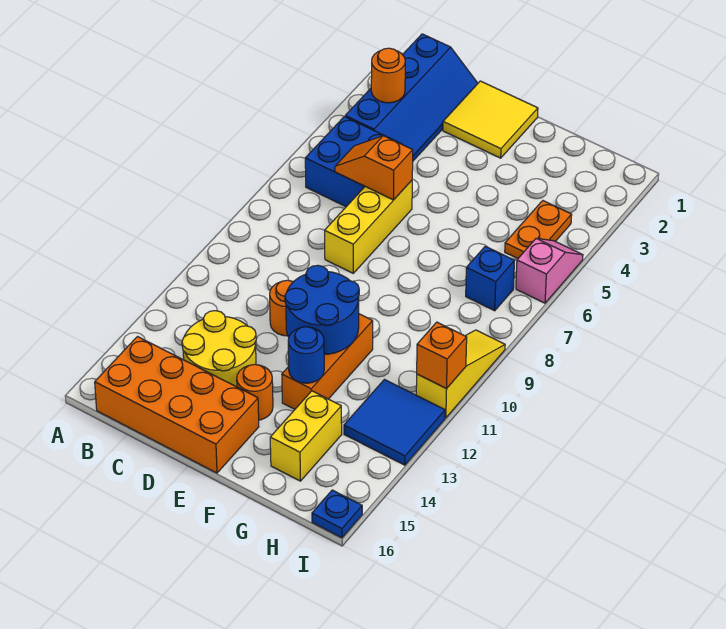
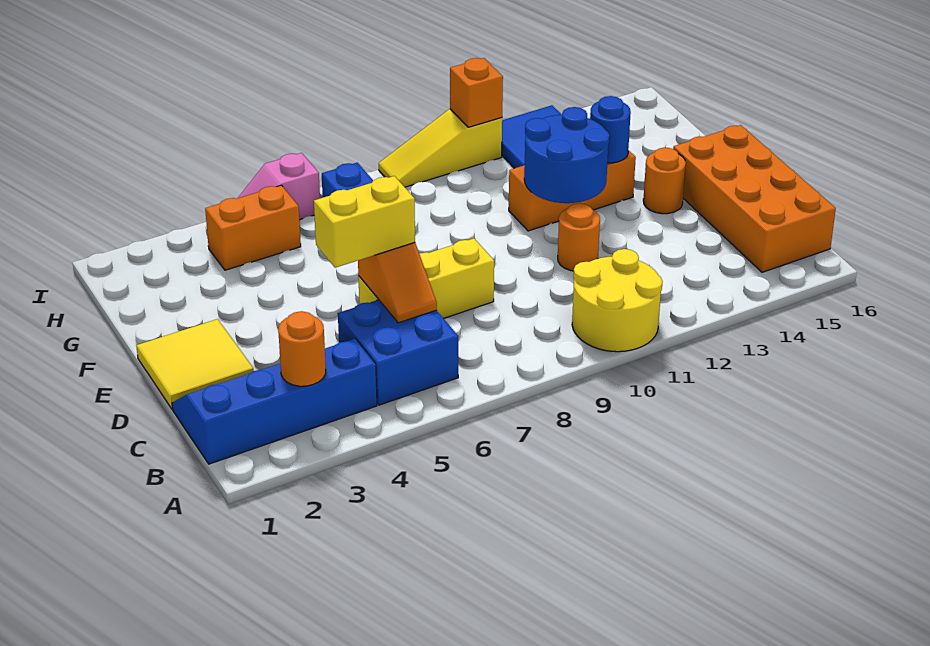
yellow 2x2 round brick [182,311,256,387] -> yellow 2x2 round brick moved to [572,249,663,352]
yellow 1x2 brick [270,391,342,481] -> yellow 1x2 brick moved to [314,176,415,268]
orange 1x2 plate [505,201,572,259] -> orange 1x2 brick [205,185,301,270]
blue 1x1 plate [312,490,362,538] -> none

